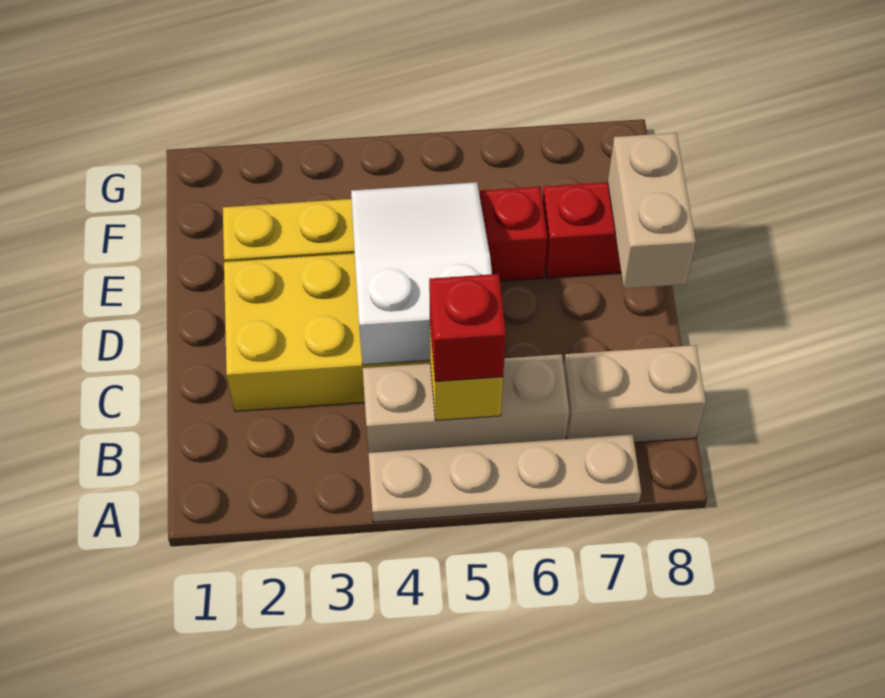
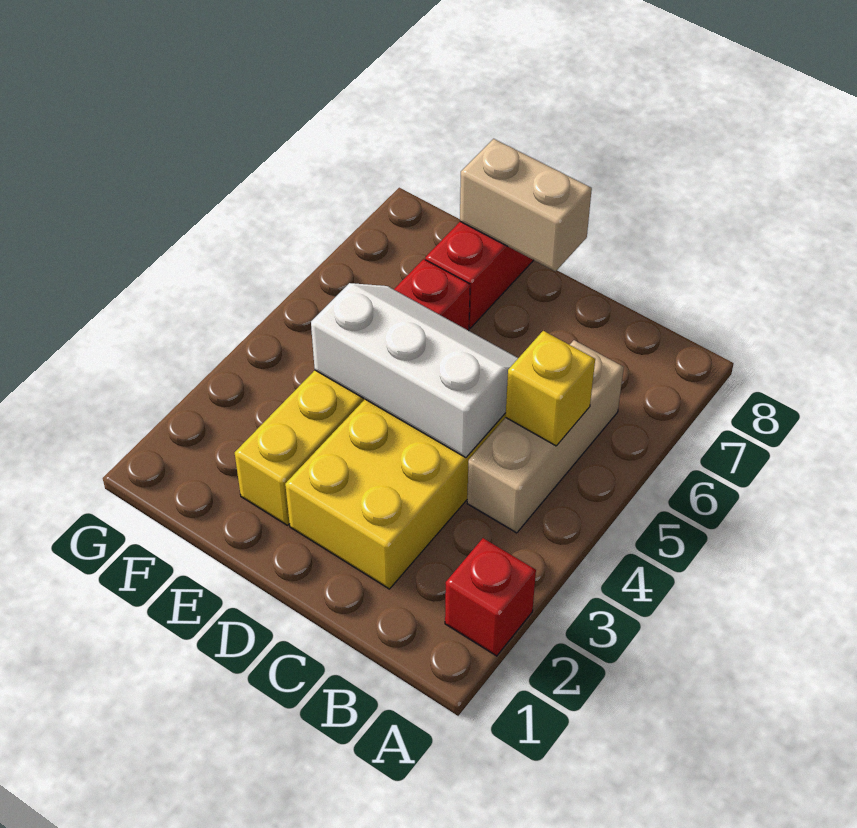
tan 1x4 plate [369,434,641,522] -> none
red 1x1 brick [429,274,506,381] -> red 1x1 brick moved to [445,538,536,656]
tan 1x2 brick [564,345,706,442] -> none
white 2x3 slope [351,182,492,365] -> white 2x3 slope turned to [311,283,518,458]

